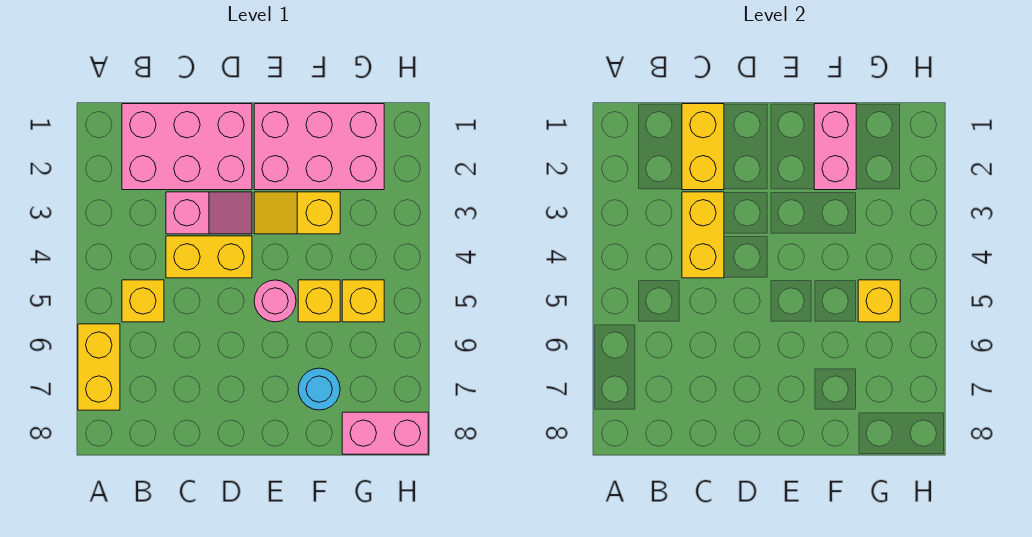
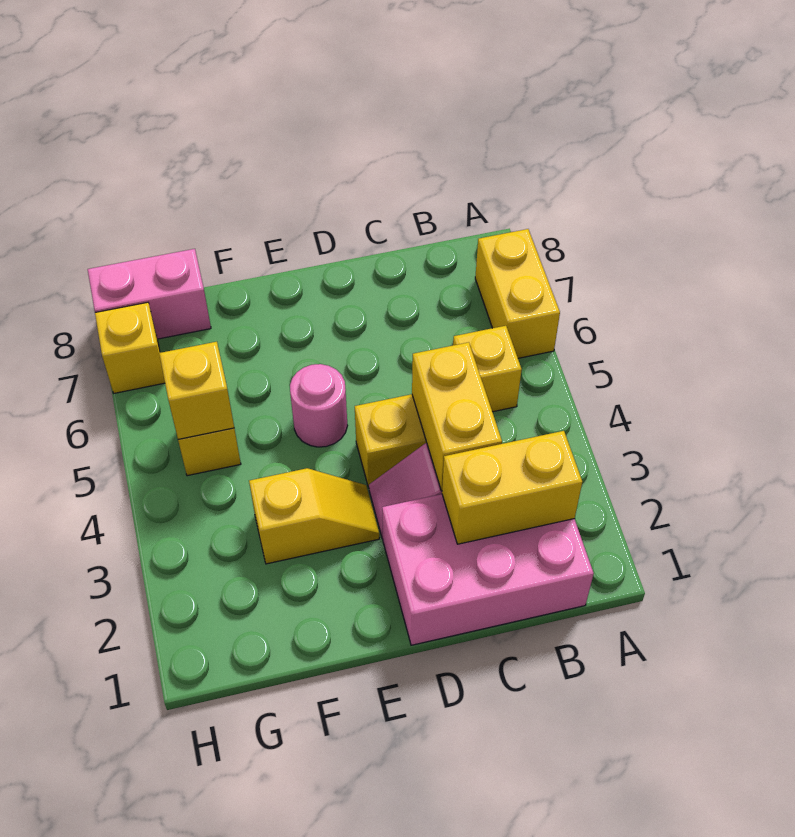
yellow 1x2 brick [682,104,724,190] -> yellow 1x2 brick turned to [442,431,582,544]
pink 2x3 brick [254,104,384,190] -> none
pink 1x2 brick [814,104,856,190] -> none
yellow 1x1 brick [298,280,340,322] -> yellow 1x1 brick moved to [95,302,165,393]
cyan 1x1 round brick [298,368,340,410] -> none

